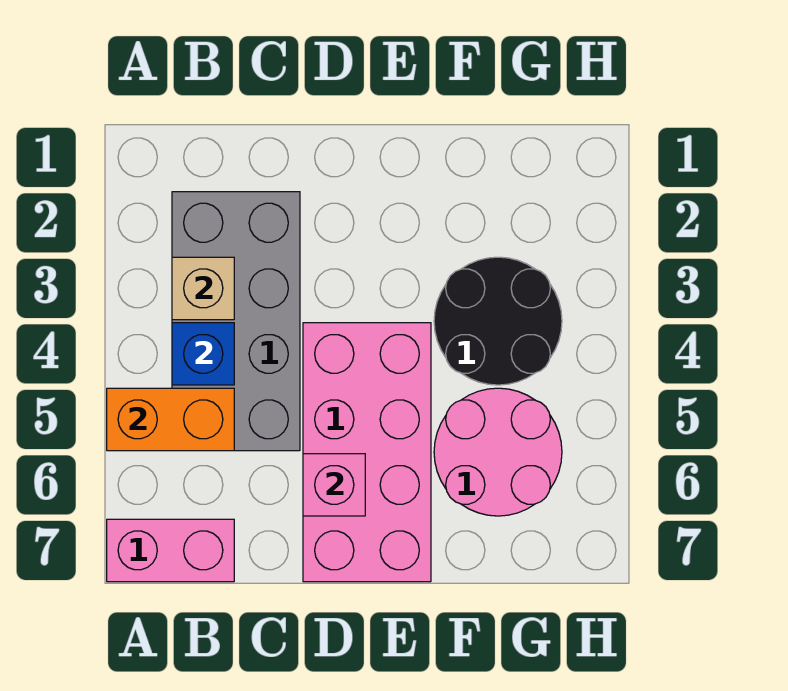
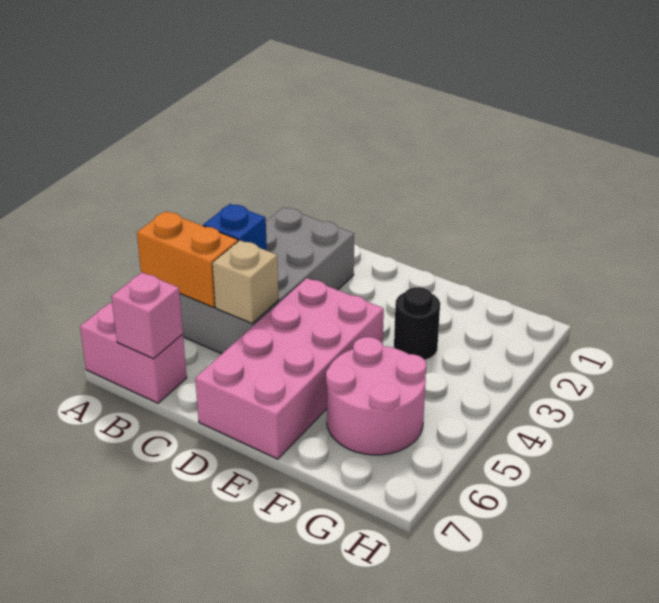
tan 1x1 brick [172,257,234,320] -> tan 1x1 brick moved to [213,240,279,324]
pink 1x1 brick [303,454,365,516] -> pink 1x1 brick moved to [111,272,183,359]
black 2x2 round brick [434,257,562,385] -> black 1x1 round brick [394,287,440,360]

